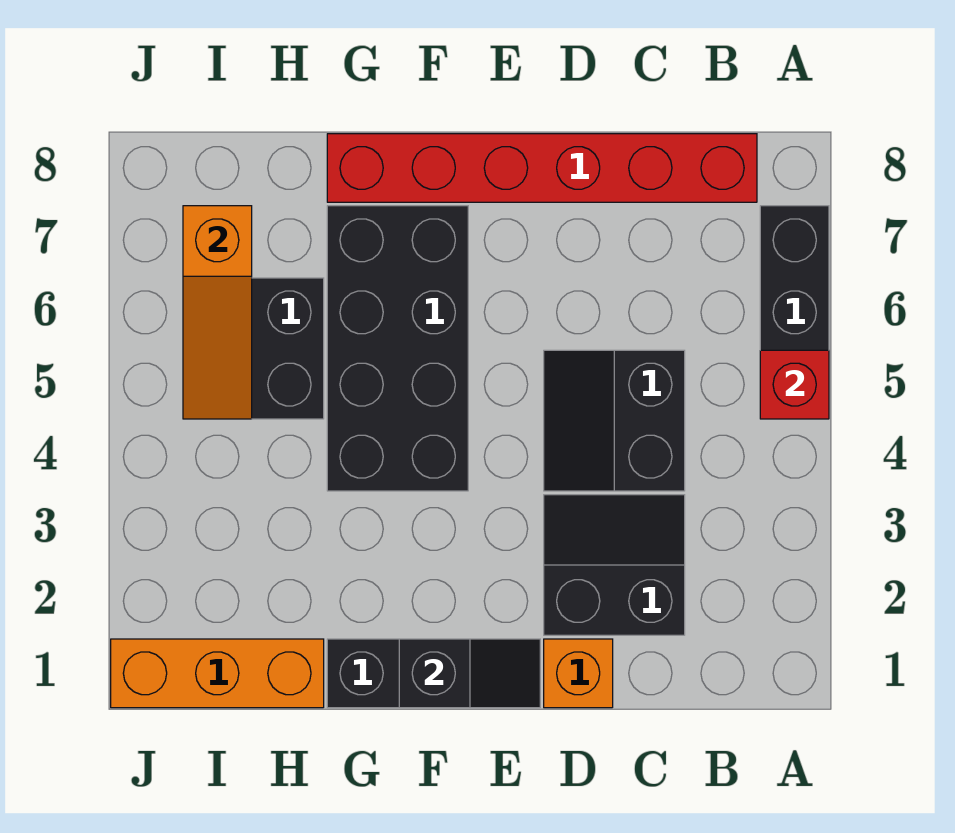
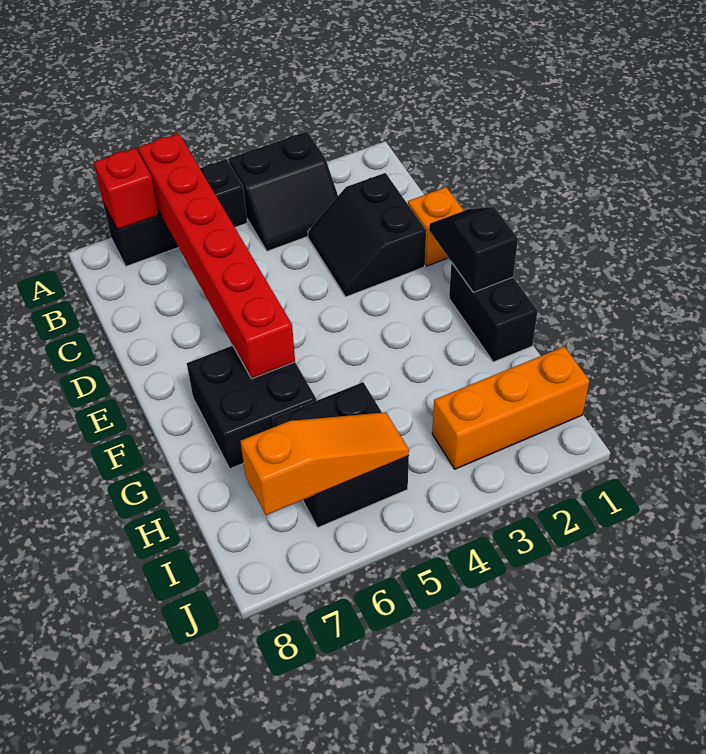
red 1x1 brick [760,350,829,419] -> red 1x1 brick moved to [94,148,159,229]
red 1x6 brick [327,134,757,202] -> red 1x6 brick moved to [138,133,295,379]
black 2x2 slope [544,350,685,491] -> black 2x2 slope moved to [229,132,338,251]
black 2x4 brick [327,206,468,491] -> black 2x2 brick [187,346,316,469]
orange 1x3 brick [111,639,324,708] -> orange 1x3 brick turned to [432,347,589,469]

